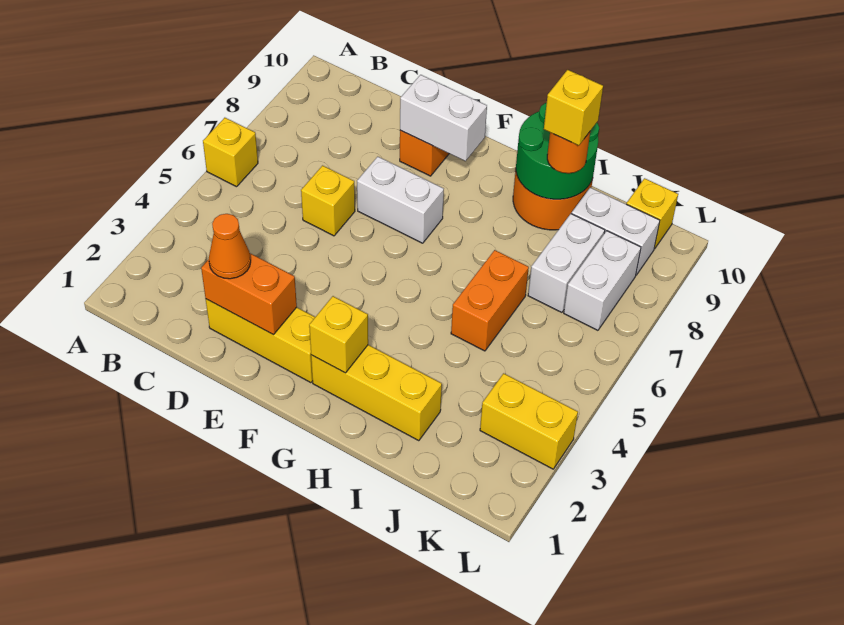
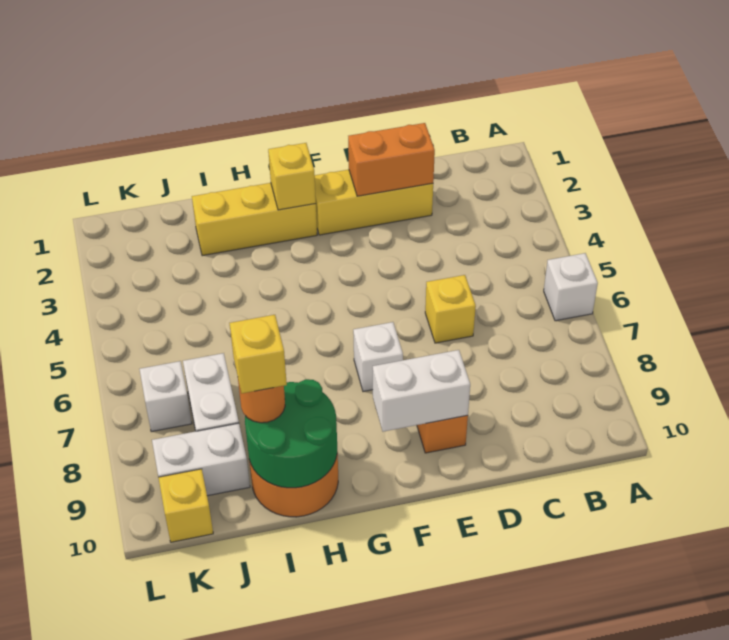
yellow 1x1 brick [203,118,258,187] -> white 1x1 brick [544,253,598,321]
orange 1x1 cone [209,214,251,279] -> none
white 1x2 brick [357,157,444,243] -> white 1x1 brick [353,322,403,392]
orange 1x2 brick [451,250,529,351] -> none
yellow 1x2 brick [480,373,578,469] -> none
white 1x2 brick [564,231,641,330] -> white 1x1 brick [140,361,192,432]

